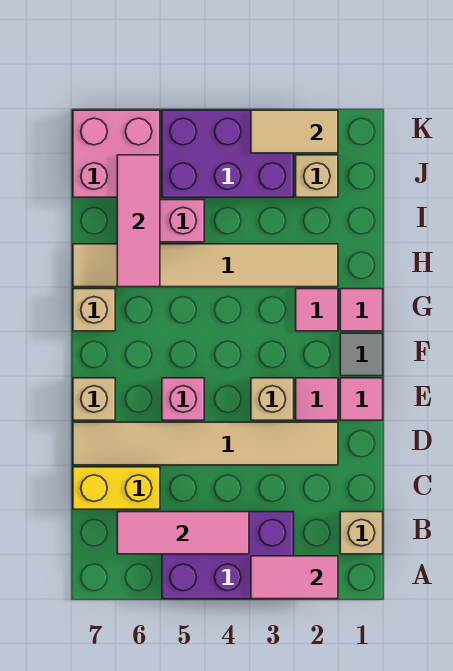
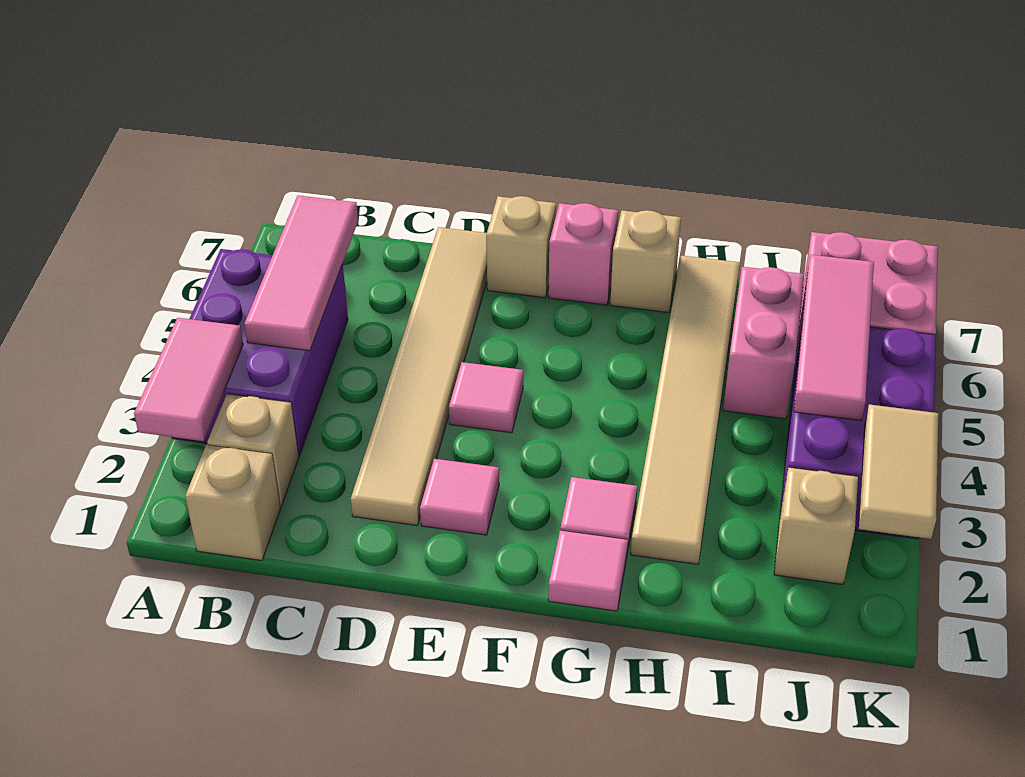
yellow 1x2 brick [73,467,160,509] -> none
pink 1x1 tile [340,378,383,420] -> pink 1x1 tile moved to [449,362,523,433]
tan 1x1 brick [251,378,294,420] -> tan 1x1 brick moved to [207,394,299,507]
pink 1x1 brick [162,378,204,420] -> pink 1x1 brick moved to [549,203,618,305]
grey 1x1 tile [340,333,383,376] -> none
pink 1x3 tile [117,155,160,287] -> pink 1x3 tile turned to [794,255,874,420]

